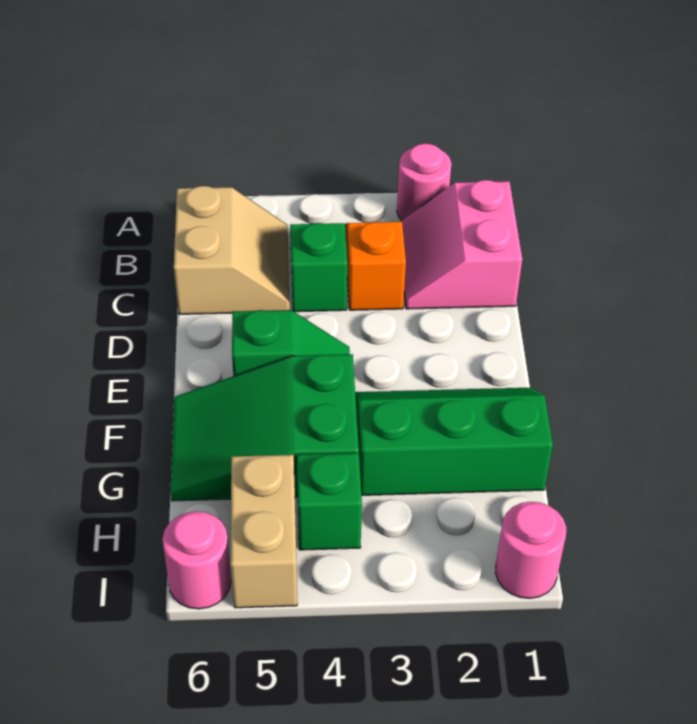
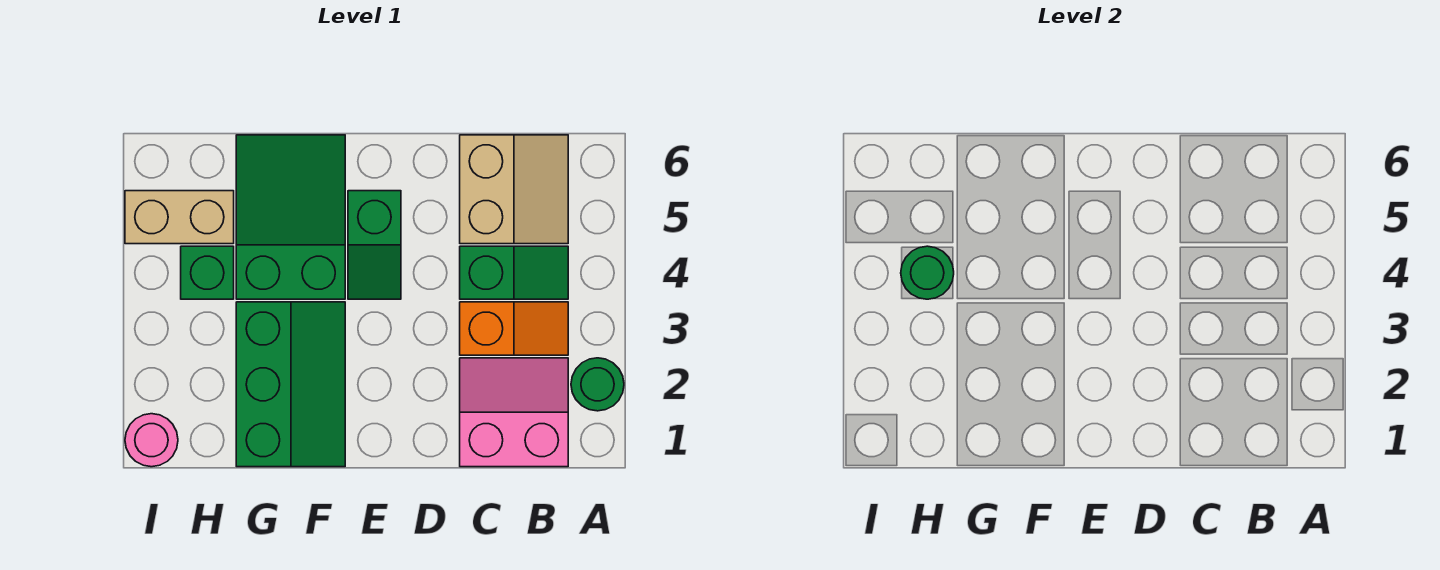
pink 1x1 round brick [397,143,451,220] -> green 1x1 round brick [571,358,624,411]
tan 2x2 slope [174,186,290,314] -> tan 2x2 slope turned to [460,135,568,244]
none -> green 1x1 round brick [901,246,954,299]
pink 1x1 round brick [162,511,231,609] -> none

